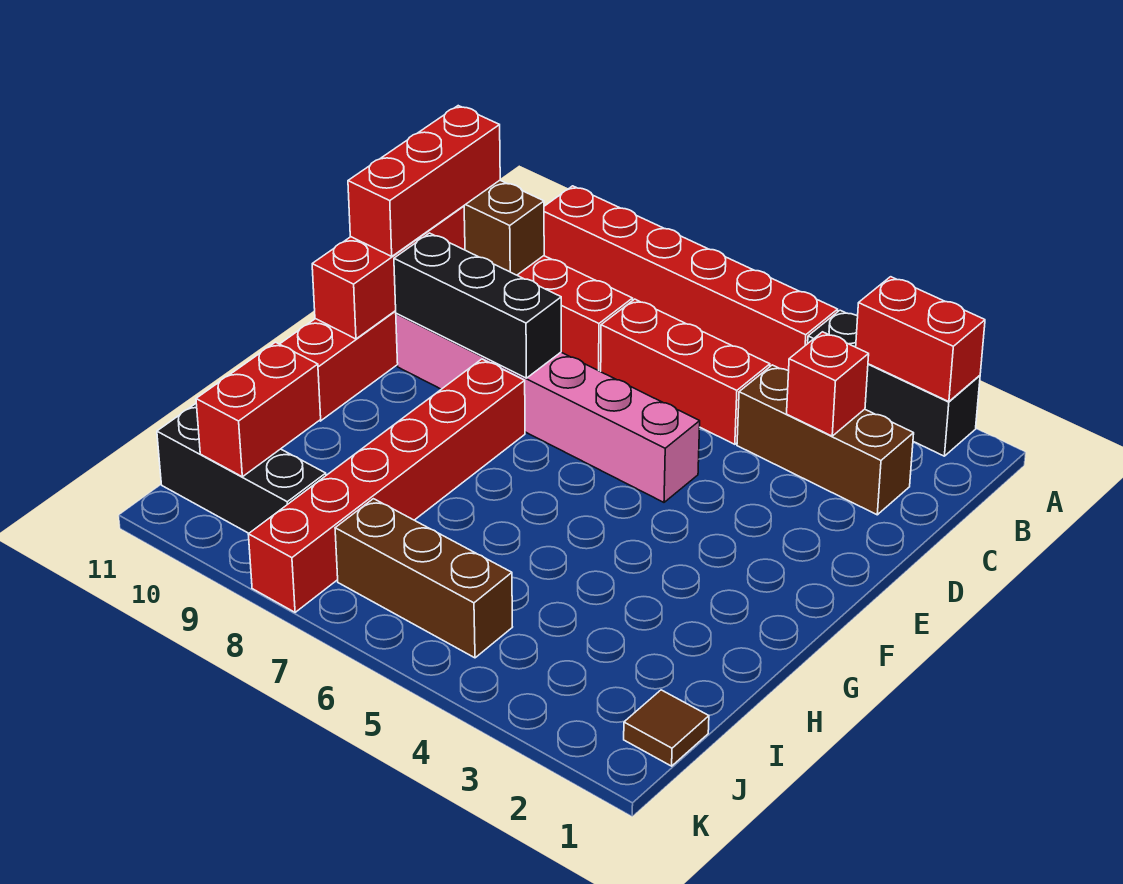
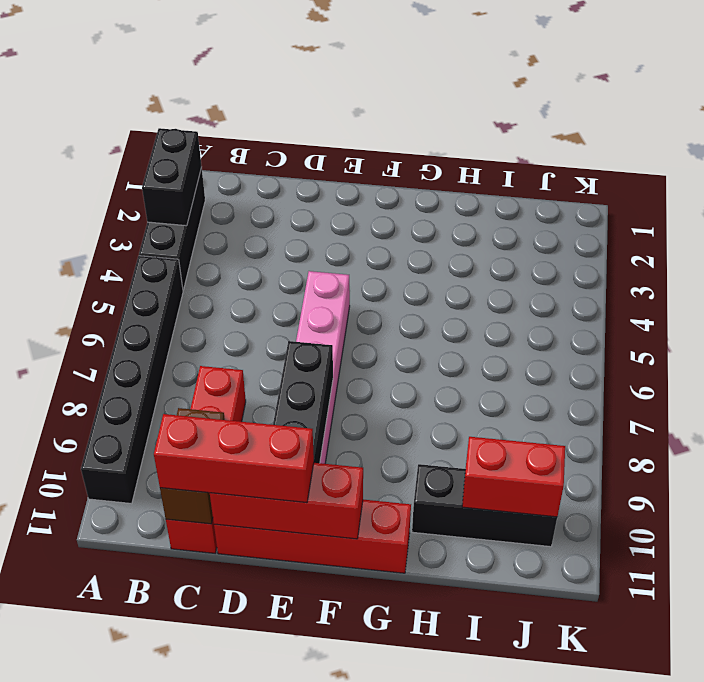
red 1x2 brick [856,277,985,402] -> black 1x2 brick [142,128,202,226]
red 1x6 brick [544,186,838,371] -> black 1x6 brick [81,256,183,504]
brown 1x3 brick [737,365,914,515] -> none
red 1x1 brick [787,332,869,436] -> none
red 1x3 brick [601,299,770,444] -> none
red 1x6 brick [248,359,525,612] -> none
brown 1x1 tile [624,690,709,766] -> none
brown 1x3 brick [335,499,512,658] -> none
black 1x3 brick [157,404,326,533] -> black 1x3 brick turned to [412,464,557,547]

